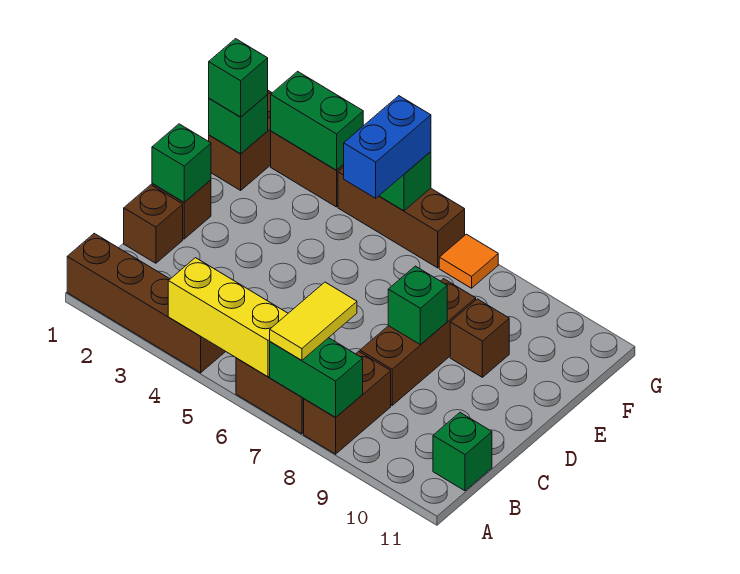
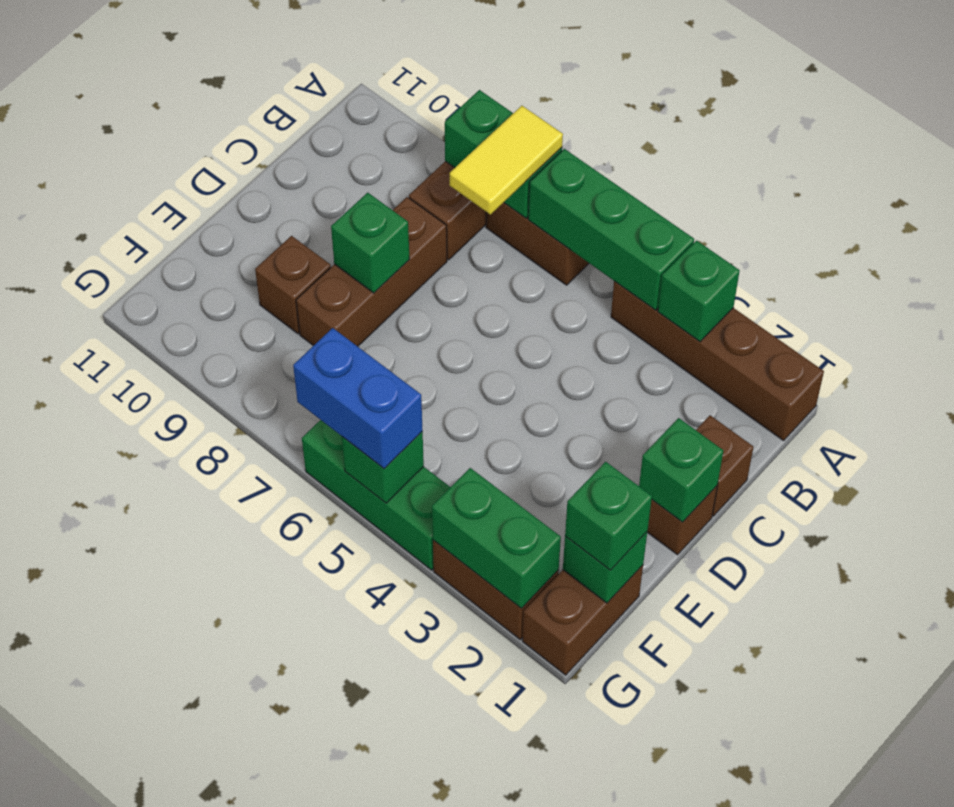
yellow 1x3 brick [168,258,288,377] -> green 1x3 brick [528,149,694,310]
green 1x1 brick [433,413,492,491] -> green 1x1 brick moved to [658,241,740,342]
blue 1x2 brick [343,96,431,198] -> blue 1x2 brick turned to [293,328,423,469]
brown 1x3 brick [338,167,465,268] -> green 1x3 brick [302,420,450,570]
orange 1x1 tile [439,234,498,288] -> none

